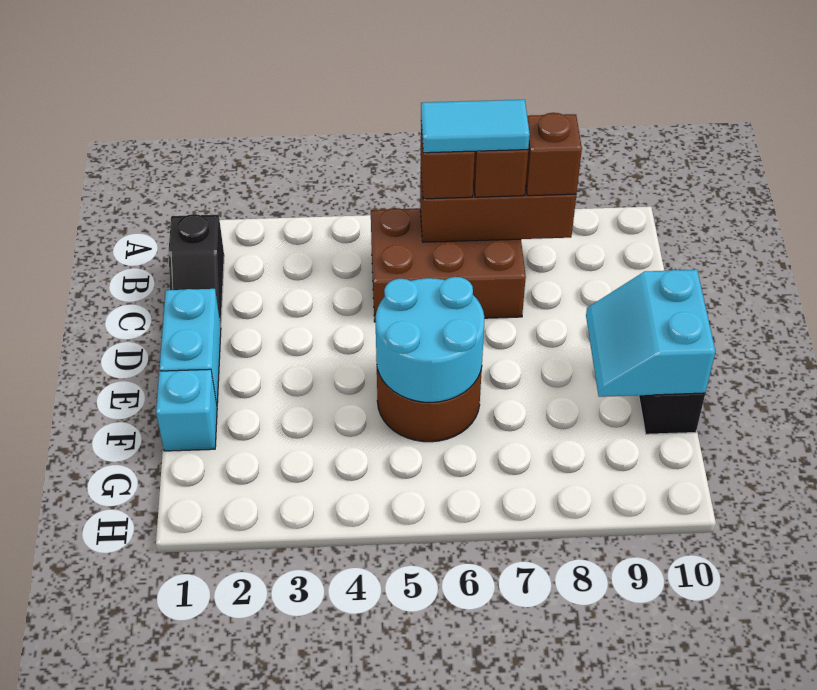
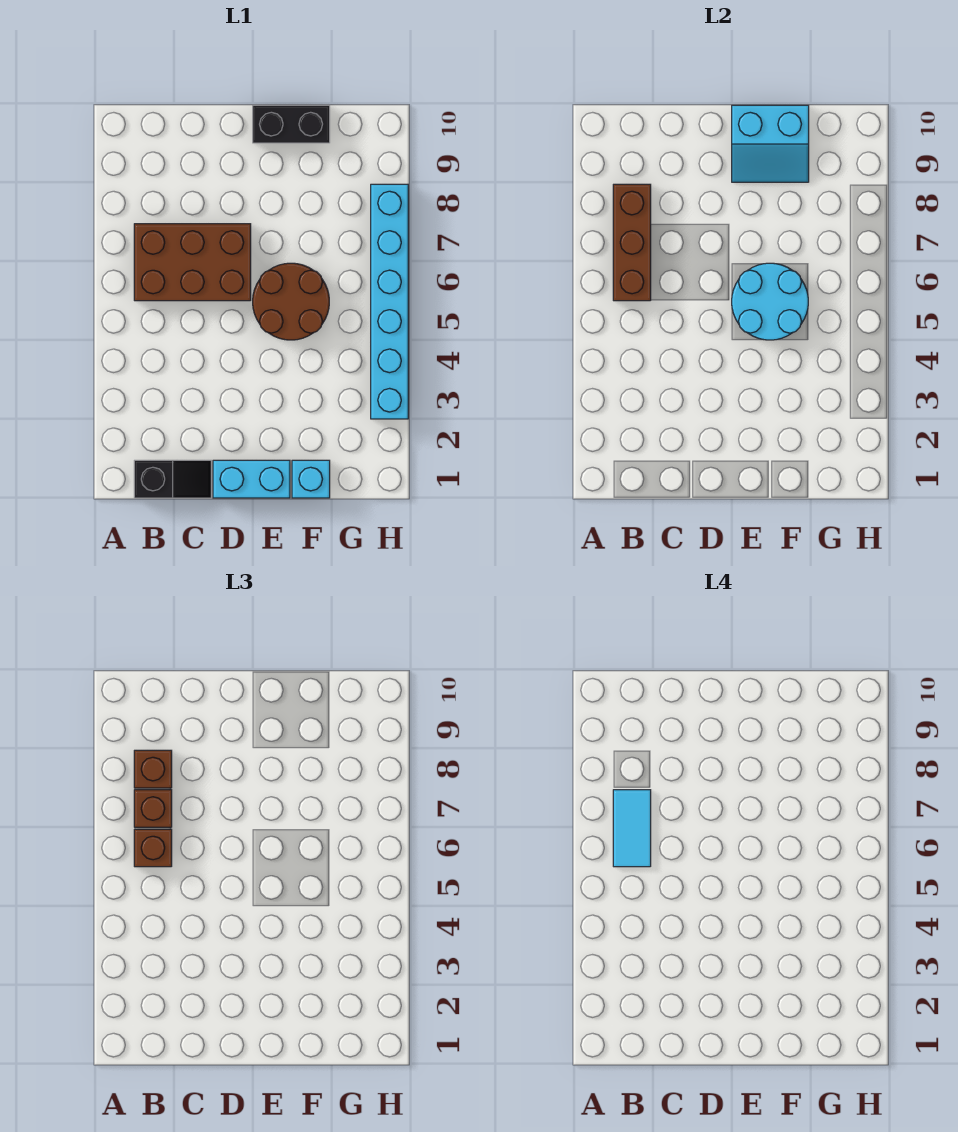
brown 2x3 brick [371,208,526,322] -> brown 2x3 brick turned to [134,224,251,301]
none -> cyan 1x6 brick [371,184,408,419]

